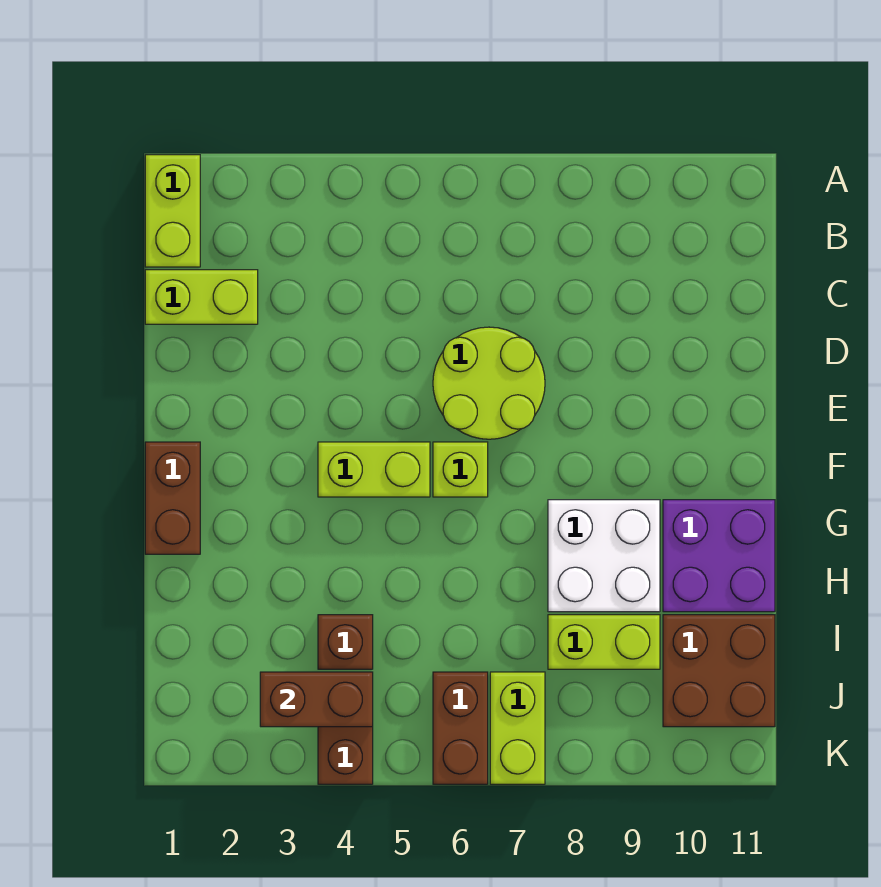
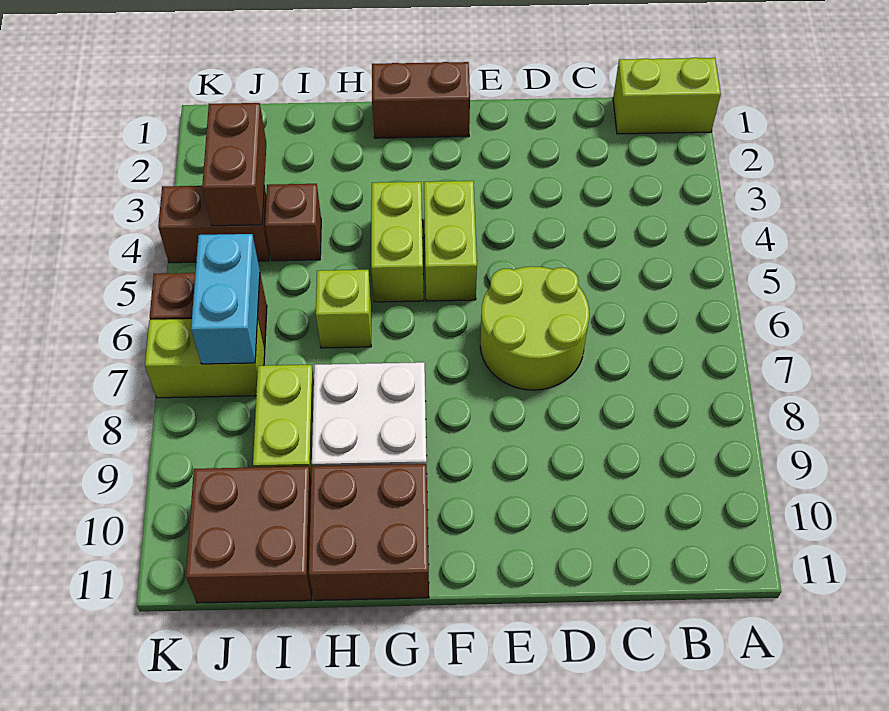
lime 1x2 brick [145,270,258,324] -> lime 1x2 brick moved to [371,182,424,302]
lime 1x1 brick [433,442,488,497] -> lime 1x1 brick moved to [316,270,371,348]
purple 2x2 brick [663,500,775,612] -> brown 2x2 brick [309,464,429,600]
none -> cyan 1x2 brick [191,234,260,364]

